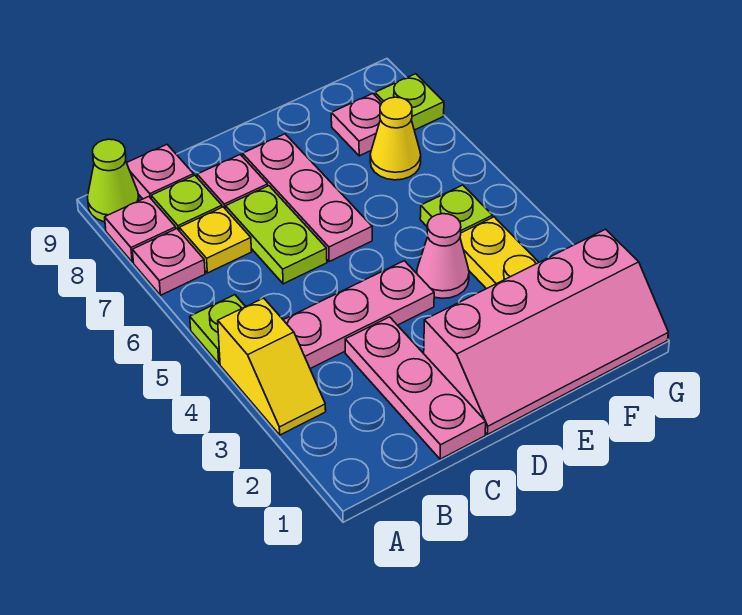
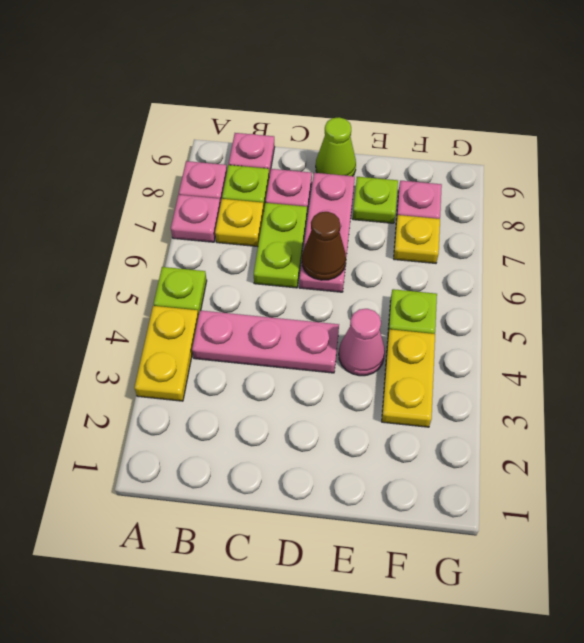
yellow 1x2 slope [218,298,326,435] -> yellow 1x2 plate [134,306,199,401]
lime 1x1 cone [88,139,139,222] -> lime 1x1 cone moved to [316,117,356,176]
pink 1x3 plate [345,317,486,459] -> none
pink 2x4 slope [424,229,668,434] -> none
none -> brown 1x1 cone [302,212,346,280]
yellow 1x1 cone [370,97,421,180] -> yellow 1x1 plate [394,215,440,263]
lime 1x1 plate [375,74,444,130] -> lime 1x1 plate moved to [353,177,398,223]

